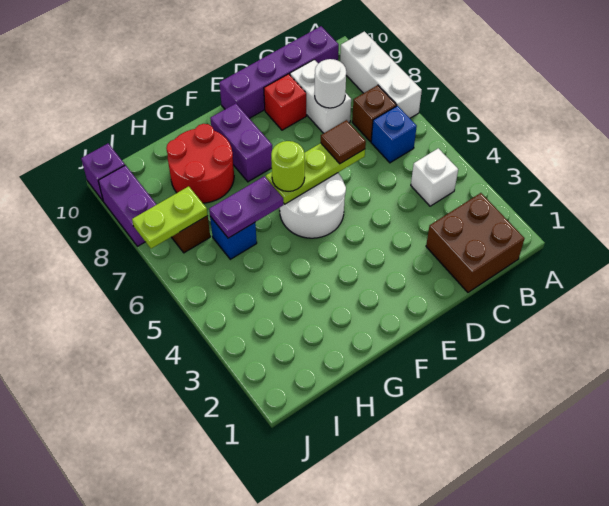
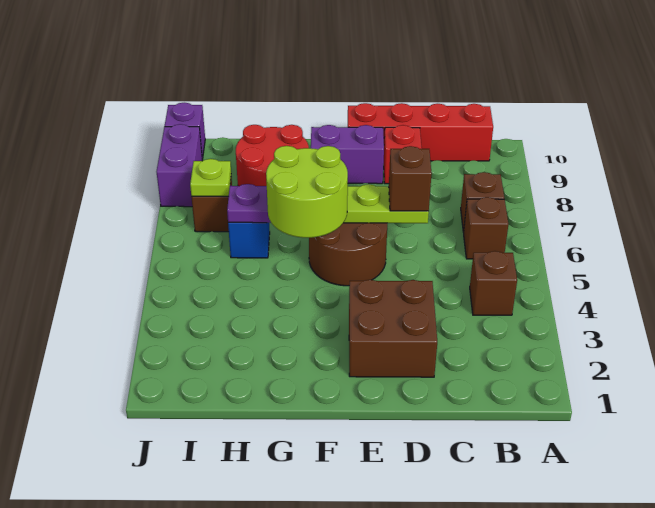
white 1x3 brick [340,32,422,118] -> none
brown 2x2 brick [426,193,524,292] -> brown 2x2 brick moved to [349,280,437,377]
white 1x1 brick [411,148,458,206] -> brown 1x1 brick [470,251,517,315]
blue 1x1 brick [371,106,417,163] -> brown 1x1 brick [463,197,509,259]
purple 1x4 brick [219,26,339,118] -> red 1x4 brick [348,103,493,161]
white 1x2 brick [290,60,351,133] -> none
white 1x1 round brick [315,59,346,108] -> none
brown 1x1 tile [321,120,366,164] -> brown 1x1 brick [389,146,432,211]
white 2x2 round brick [280,173,346,238] -> brown 2x2 round brick [309,223,387,286]
lime 1x1 round brick [271,141,305,191] -> lime 2x2 round brick [266,146,348,238]
purple 1x2 brick [210,104,272,182] -> purple 1x2 brick turned to [311,125,384,184]
lime 1x2 plate [132,186,208,249] -> lime 1x1 plate [190,159,231,196]

